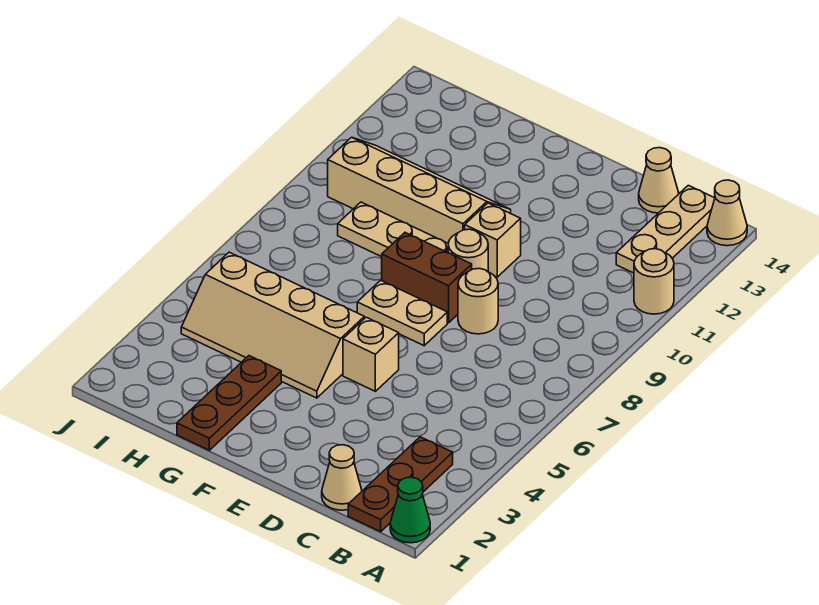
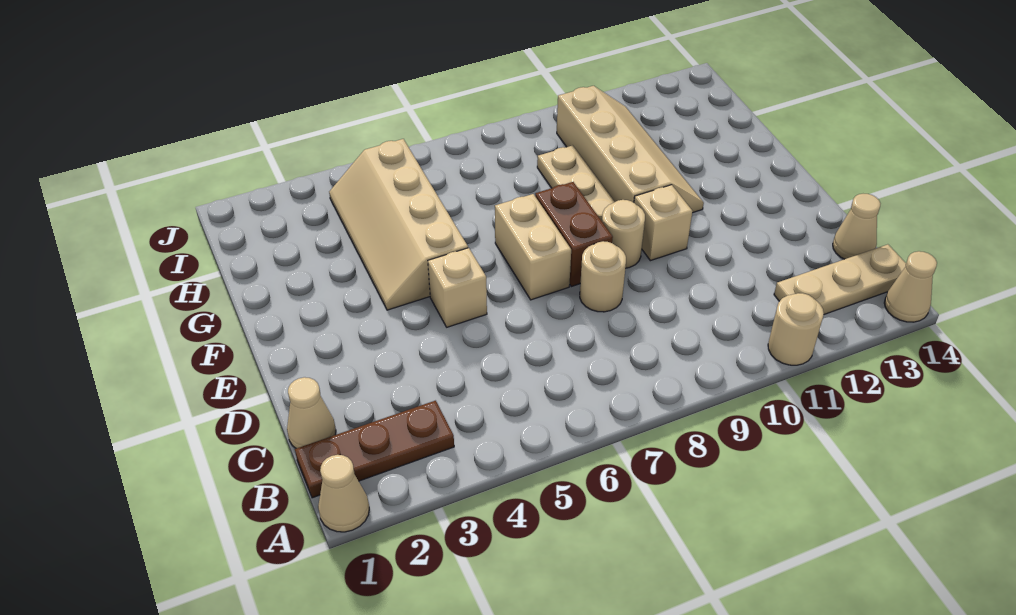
green 1x1 cone [390,477,430,543] -> tan 1x1 cone [318,455,369,532]
tan 1x2 plate [357,280,447,346] -> tan 1x2 brick [495,194,571,300]
brown 1x3 plate [177,356,281,450] -> none

